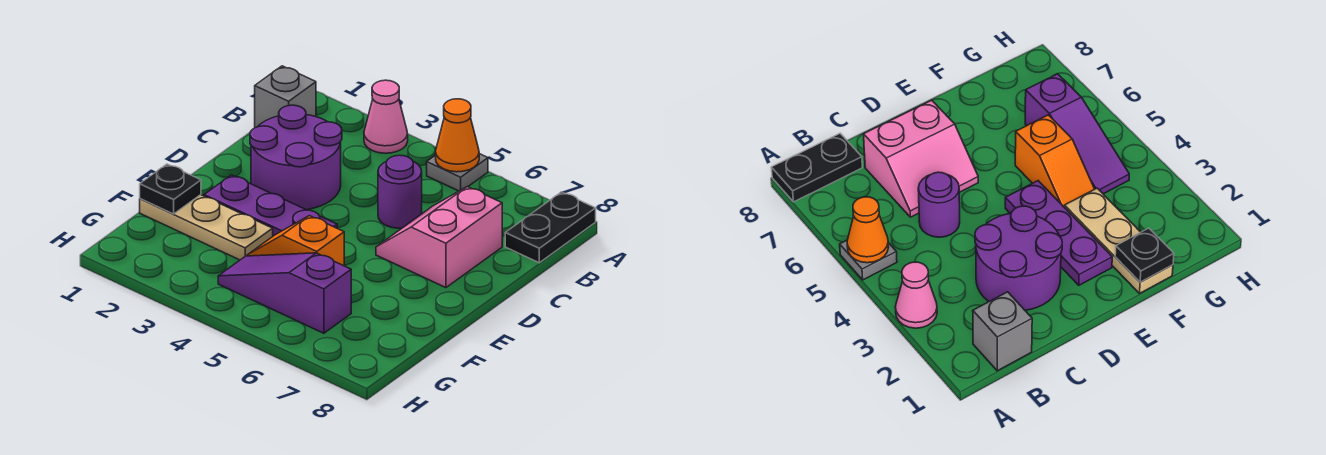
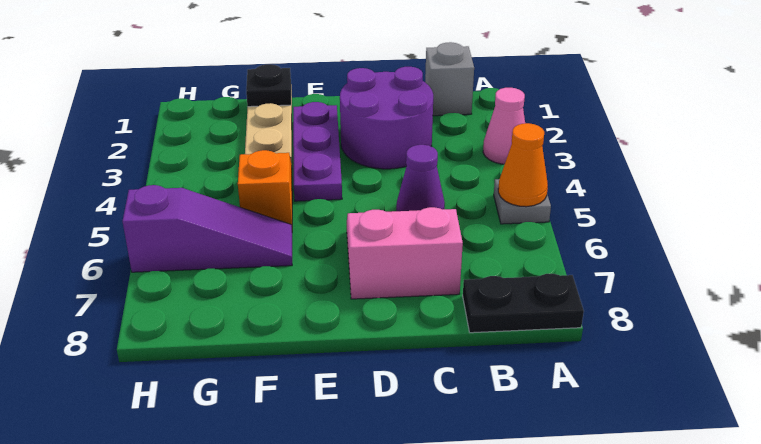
purple 1x1 round brick [378,155,422,228] -> purple 1x1 cone [396,145,445,211]
purple 1x3 slope [218,253,351,333] -> purple 1x3 slope turned to [123,185,292,272]

